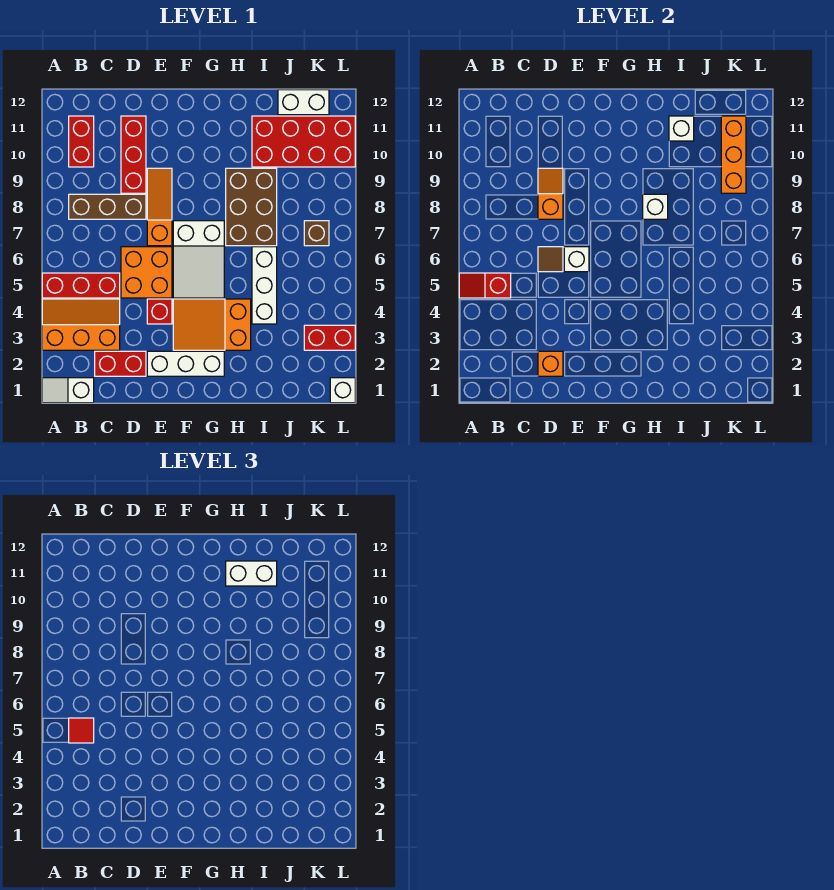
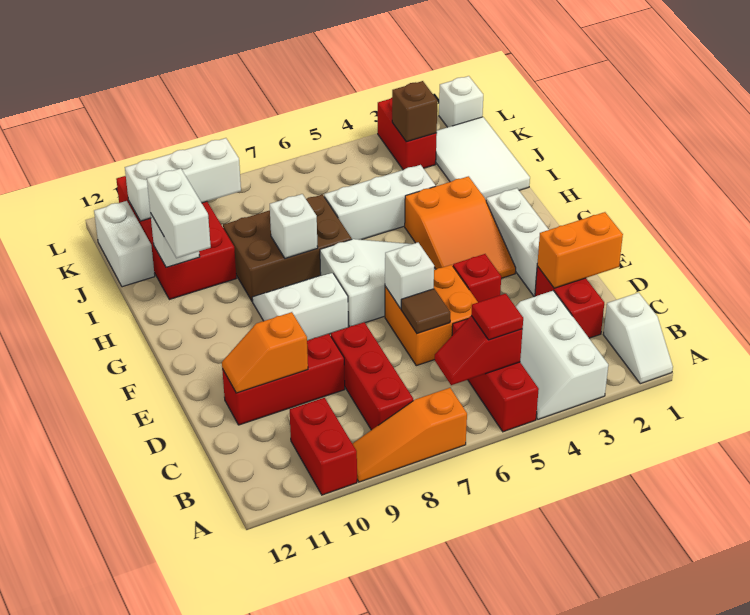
orange 2x3 slope [42,299,120,350] -> white 2x3 slope [516,291,608,419]
red 1x2 slope [459,273,511,298] -> red 1x2 slope turned to [435,316,523,385]
brown 1x3 brick [69,194,146,219] -> red 1x3 brick [331,322,413,430]
red 1x2 brick [69,116,94,167] -> red 1x2 brick turned to [290,398,357,495]
orange 1x1 brick [538,351,563,376] -> orange 1x2 brick [537,212,623,288]
orange 1x2 slope [538,168,563,219] -> orange 1x2 slope moved to [222,312,308,393]
orange 1x3 slope [147,168,172,246] -> orange 1x3 slope moved to [352,388,467,482]
none -> white 2x2 slope [252,273,348,341]
none -> white 2x3 tile [436,117,530,200]
brown 1x1 brick [304,221,329,246] -> brown 1x1 brick moved to [392,81,437,142]
orange 1x3 brick [721,116,746,193] -> white 1x3 brick [125,138,241,221]

